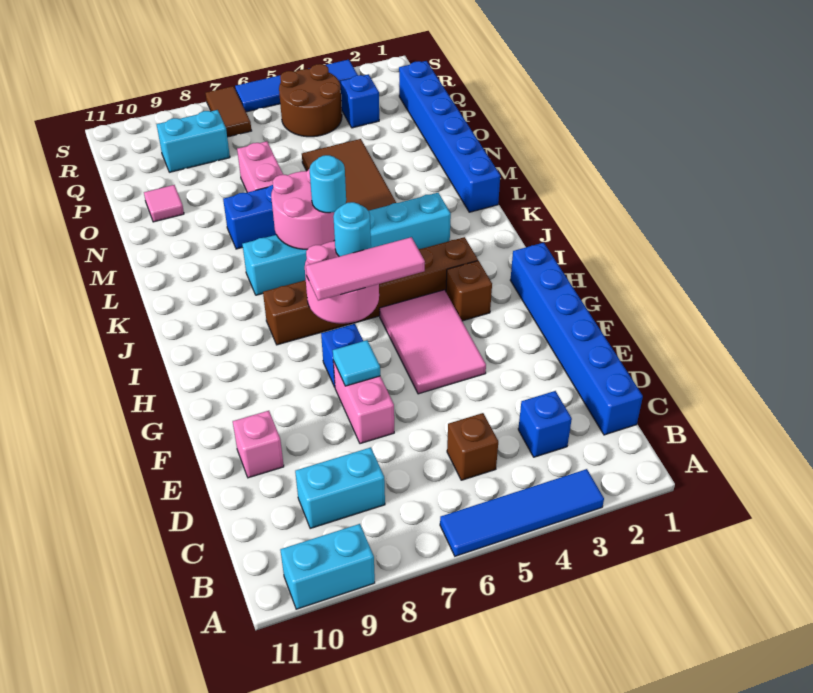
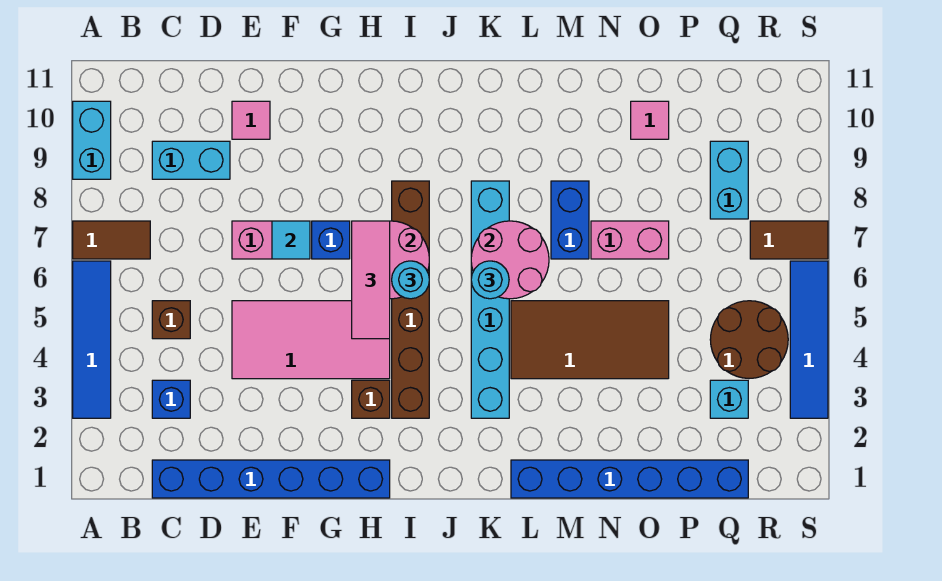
none -> brown 1x2 tile [73,221,150,259]
cyan 1x2 brick [295,447,385,529] -> cyan 1x2 brick turned to [152,141,230,179]
pink 1x1 brick [233,411,284,478] -> pink 1x1 tile [232,101,270,139]
pink 2x3 tile [379,290,486,394] -> pink 2x4 tile [232,301,390,379]
blue 1x1 brick [341,74,379,128] -> cyan 1x1 brick [710,380,748,418]

